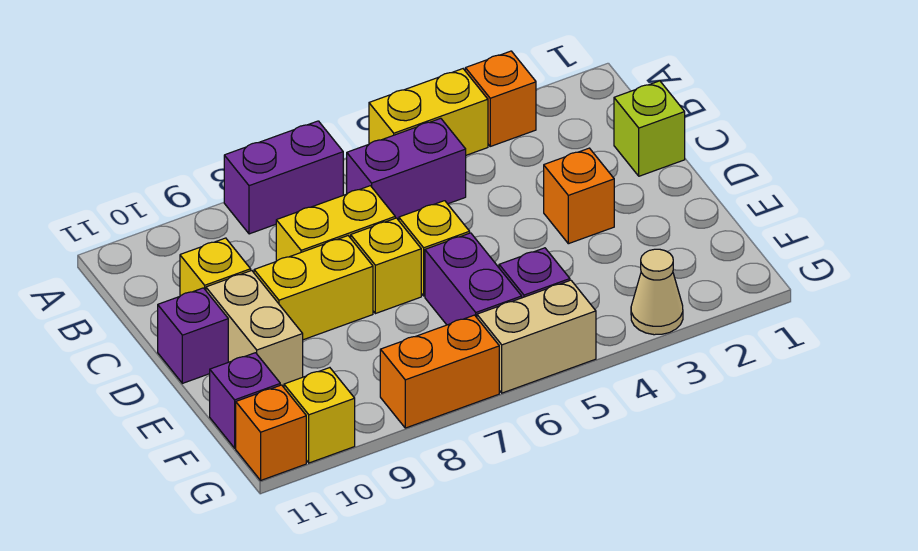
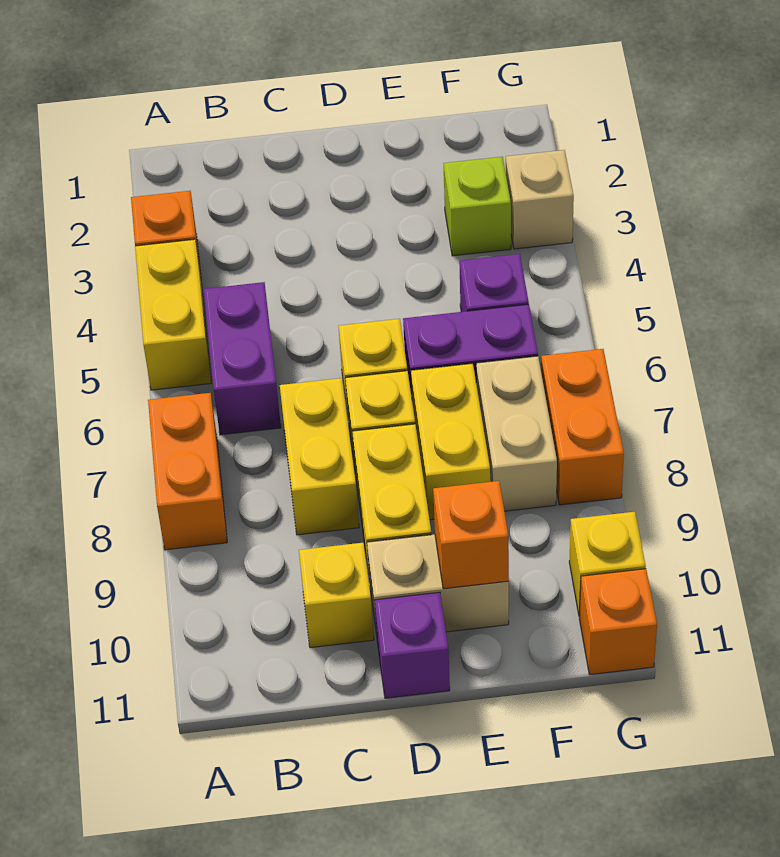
purple 1x2 brick [224,121,343,234] -> orange 1x2 brick [148,393,227,550]
lime 1x1 brick [614,81,685,176] -> lime 1x1 brick moved to [443,157,511,256]
orange 1x1 brick [544,148,614,244] -> orange 1x1 brick moved to [433,481,509,589]
none -> yellow 1x2 brick [411,363,490,520]
purple 1x1 brick [210,353,280,448] -> none
tan 1x1 cone [631,249,683,335] -> tan 1x1 brick [506,150,574,249]
tan 1x2 brick [477,280,596,393] -> tan 1x2 brick moved to [476,356,557,511]

